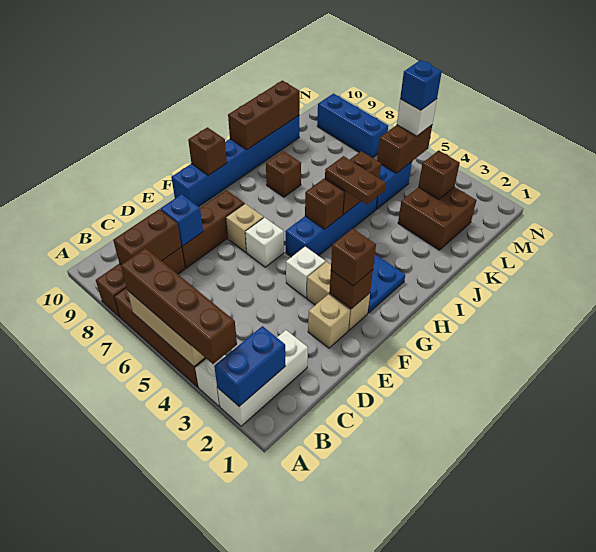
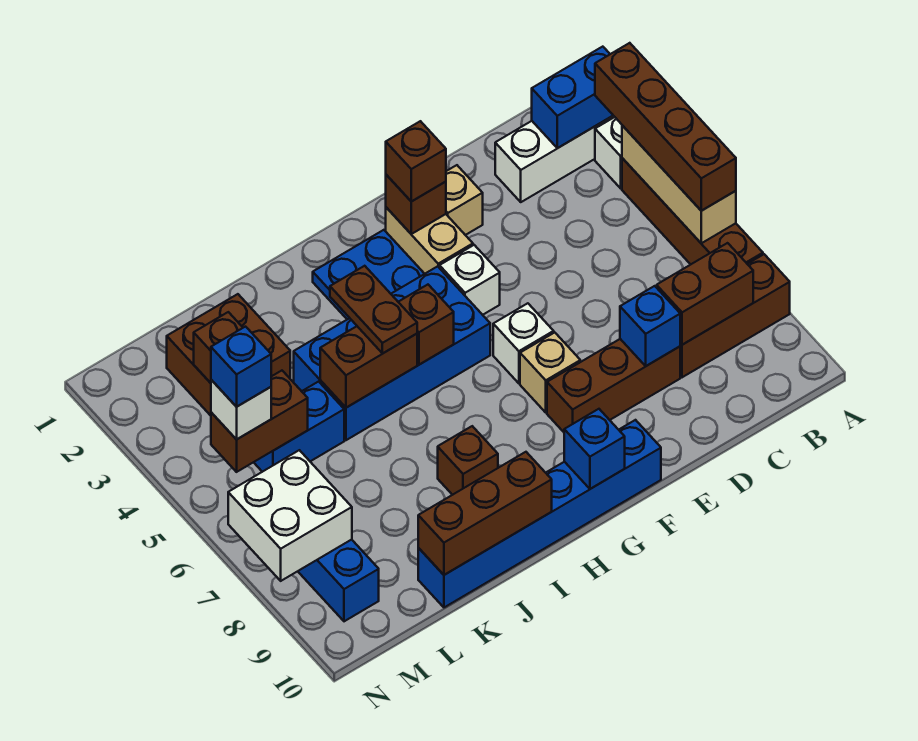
blue 1x4 brick [285,198,377,257] -> blue 2x4 brick [294,266,490,440]
brown 1x1 brick [188,127,227,175] -> blue 1x1 brick [564,409,625,489]
none -> white 2x2 brick [228,450,352,581]

